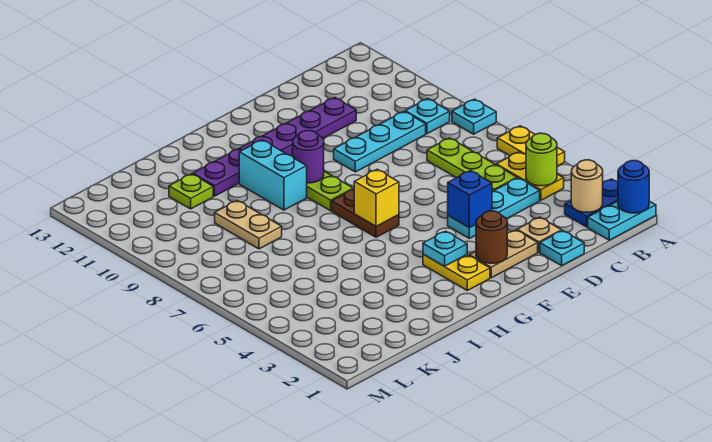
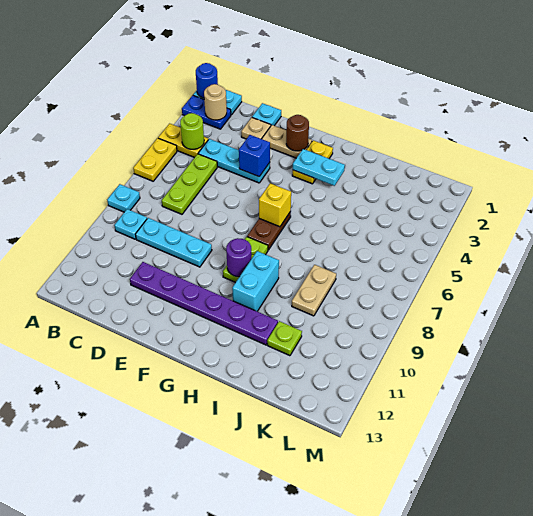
yellow 1x2 plate [496,152,564,200] -> yellow 1x2 plate turned to [158,124,208,158]
cyan 1x1 plate [423,231,467,266] -> cyan 1x2 plate [293,149,345,186]

